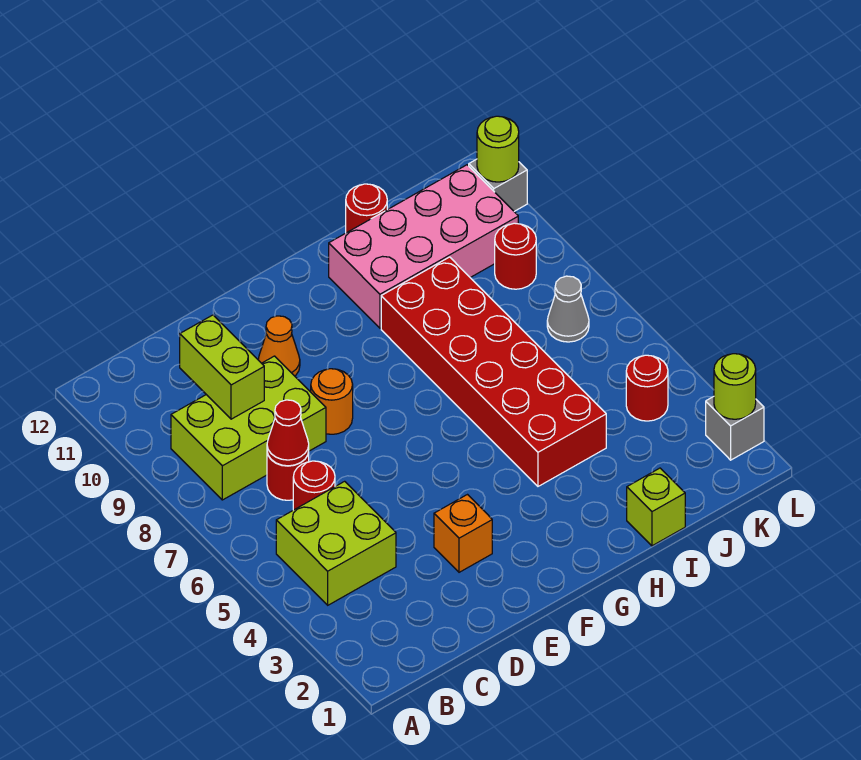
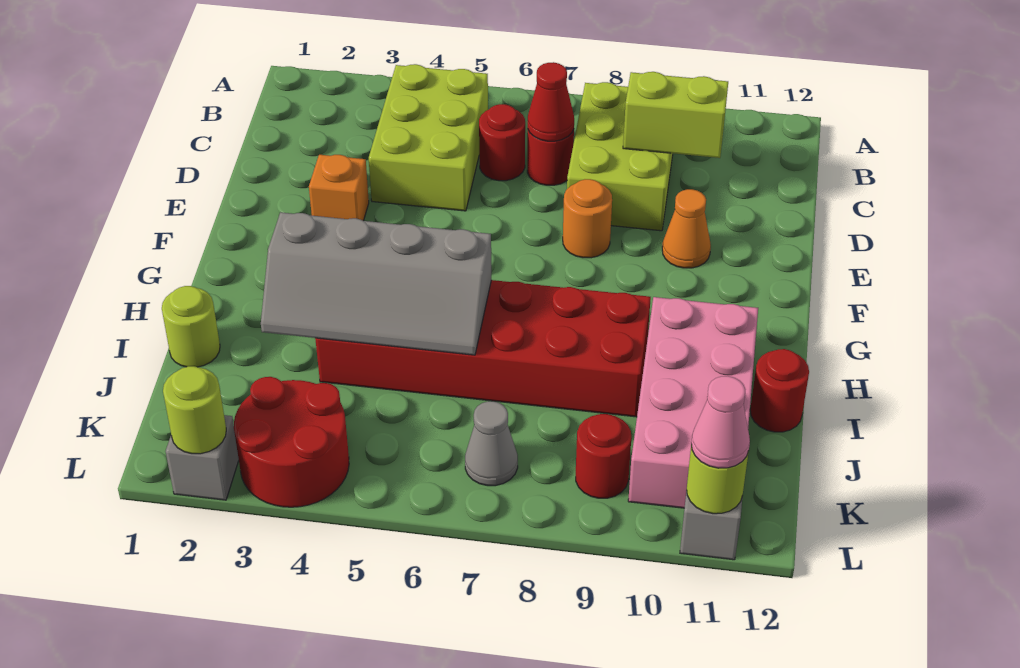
lime 2x2 brick [276,481,396,605] -> lime 2x3 brick [369,64,488,211]
none -> grey 2x4 slope [261,212,491,355]
lime 1x1 brick [627,468,685,546] -> lime 1x1 round brick [162,286,220,367]
red 1x1 round brick [626,355,668,421] -> red 2x2 round brick [234,377,349,507]
none -> pink 1x1 cone [691,376,750,468]

